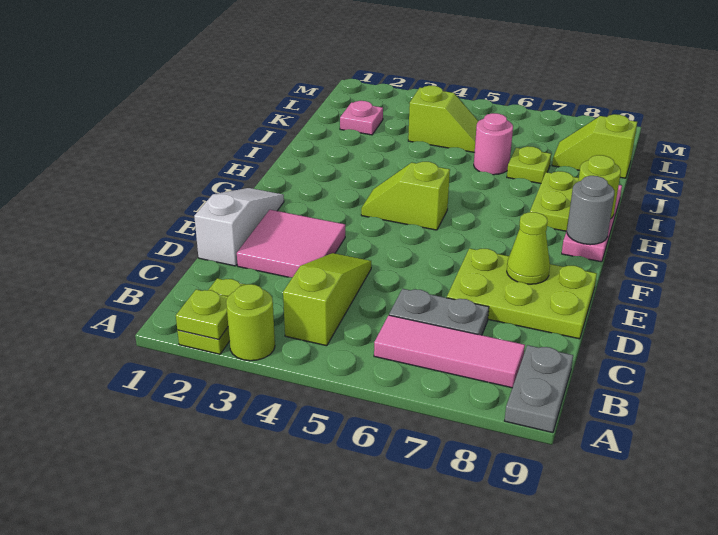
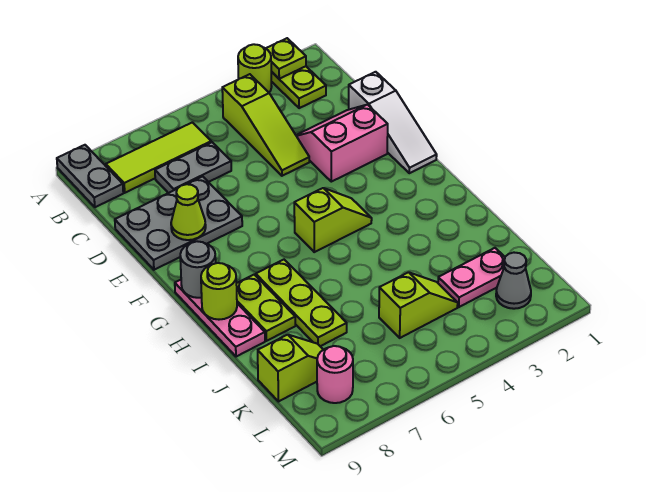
pink 1x3 tile [374,315,525,388] -> lime 1x3 tile [106,122,211,193]
pink 2x2 tile [237,210,345,277] -> pink 2x2 slope [296,105,388,182]
lime 2x3 plate [447,248,597,339] -> grey 2x3 plate [115,176,242,270]
pink 1x1 round brick [474,113,513,175] -> pink 1x1 round brick moved to [317,346,353,403]
lime 1x1 plate [507,146,551,183] -> lime 1x3 plate [256,260,347,346]
pink 1x1 plate [340,101,383,135] -> pink 1x2 plate [438,248,505,307]
lime 1x2 slope [408,86,478,152] -> lime 1x2 slope turned to [379,272,458,338]
none -> grey 1x1 cone [496,253,531,309]

